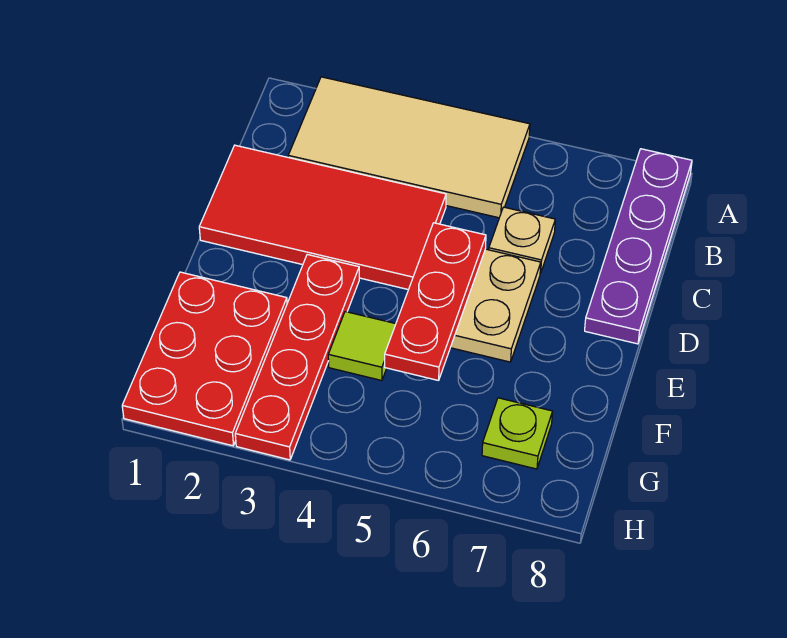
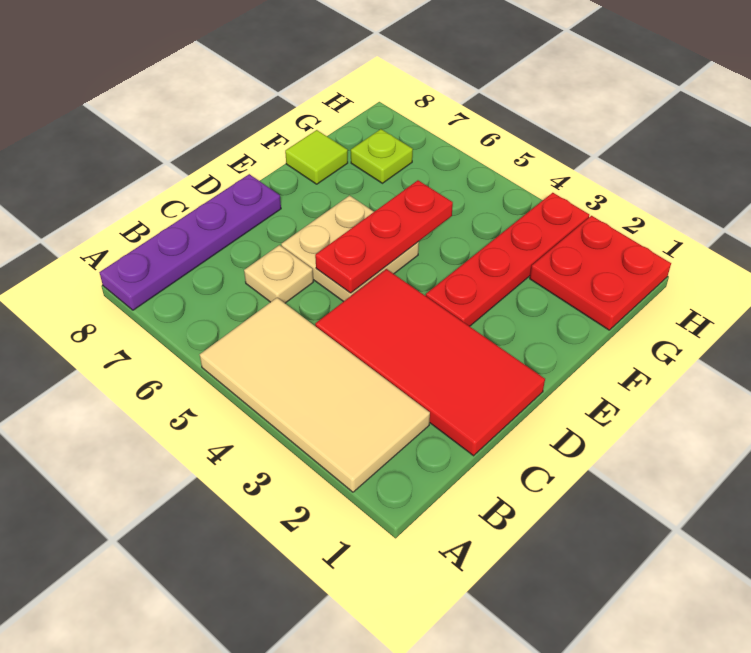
red 2x3 plate [122,272,287,446] -> red 2x2 plate [530,216,671,330]
lime 1x1 tile [328,312,396,381] -> lime 1x1 tile moved to [285,130,348,184]

